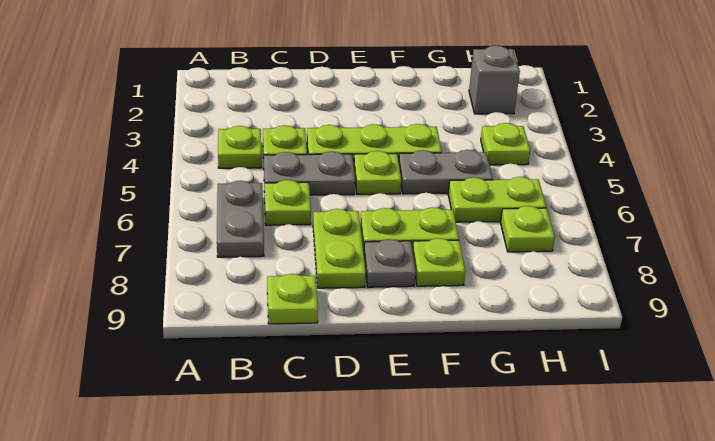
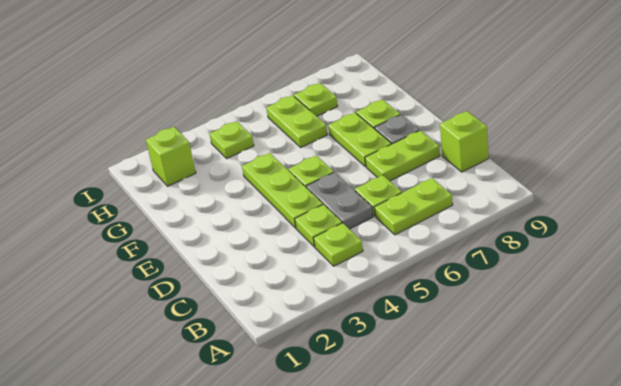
grey 1x2 plate [217,181,264,257] -> lime 1x2 plate [375,178,453,235]
lime 1x1 plate [267,274,318,324] -> lime 1x1 brick [440,111,489,172]
grey 1x2 plate [399,150,493,194] -> none
grey 1x1 brick [469,46,520,114] -> lime 1x1 brick [146,127,196,186]

